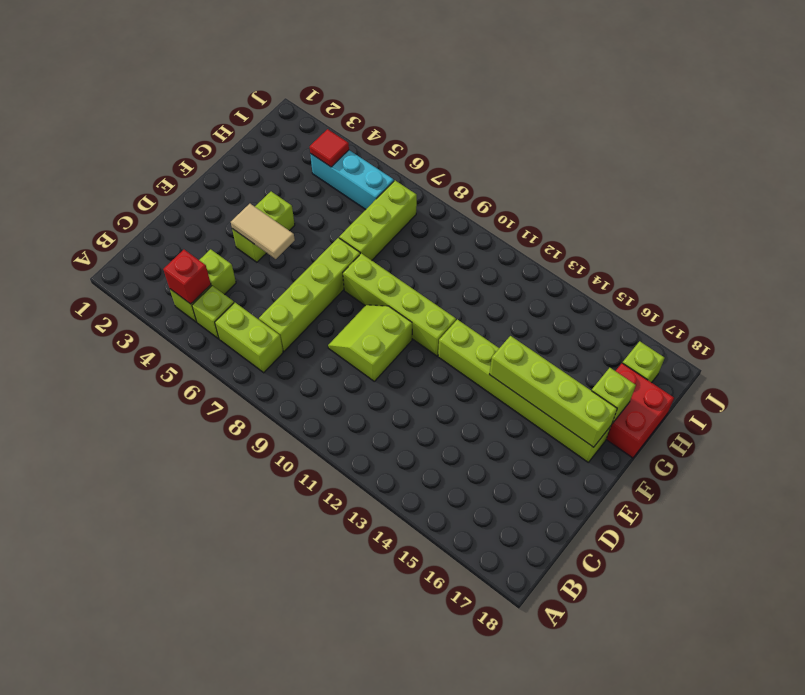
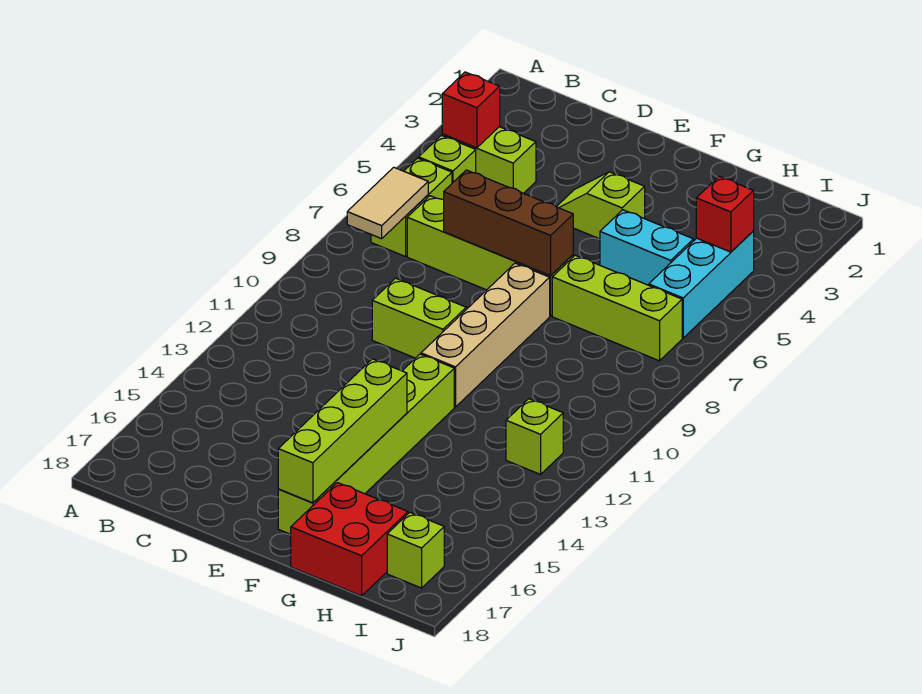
none -> brown 1x3 brick [444,170,573,276]
lime 1x2 brick [232,192,295,262] -> lime 1x2 slope [557,172,645,239]
tan 1x2 tile [231,204,295,259] -> tan 1x2 tile moved to [347,167,428,239]
lime 1x4 brick [343,253,456,356] -> tan 1x4 brick [421,263,550,407]
none -> cyan 1x2 brick [600,210,693,285]
lime 1x1 brick [592,368,636,424] -> lime 1x1 brick moved to [506,399,563,474]
red 1x1 tile [310,129,349,167] -> red 1x1 brick [696,176,754,252]

